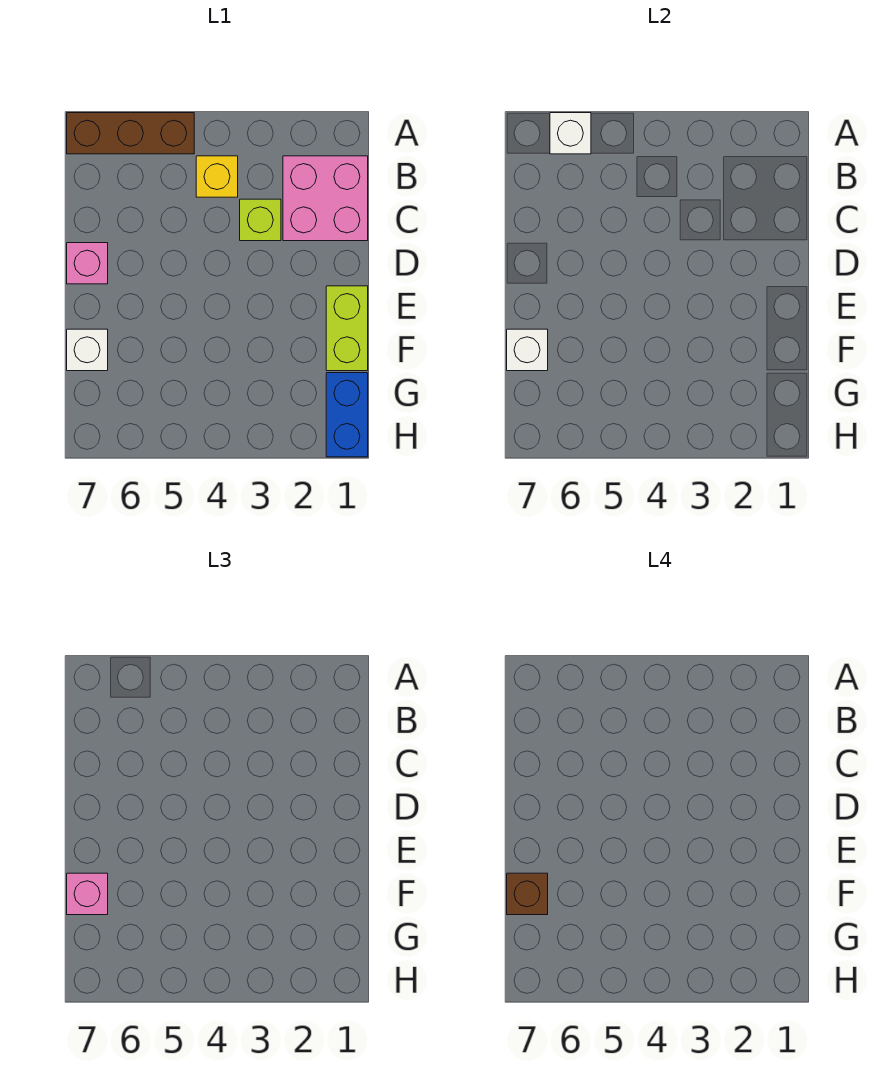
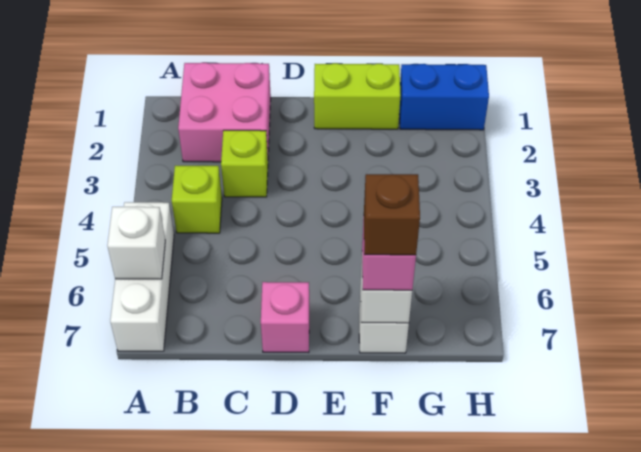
brown 1x3 brick [67,113,194,154] -> white 1x3 brick [110,202,174,351]
yellow 1x1 brick [196,156,238,197] -> lime 1x1 brick [172,166,222,233]

